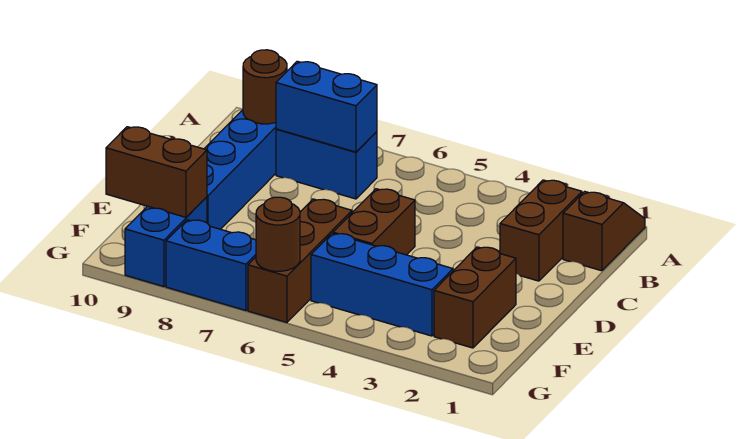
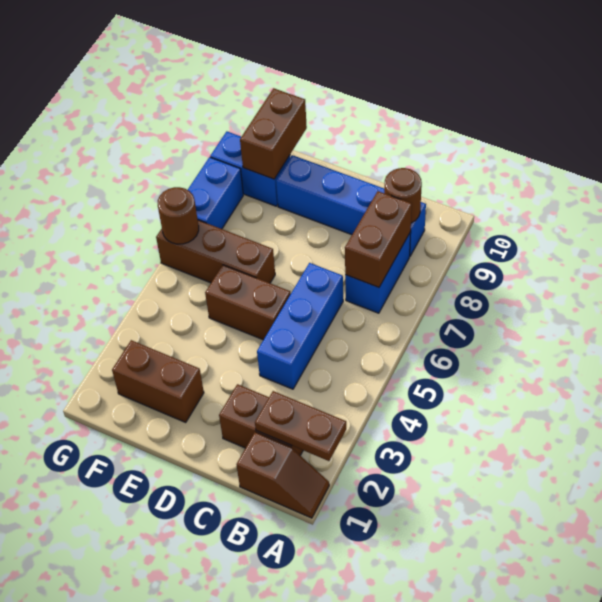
none -> brown 1x2 plate [255,391,346,461]
blue 1x2 brick [276,61,377,152] -> brown 1x2 brick [345,191,412,287]
blue 1x3 brick [311,233,453,336] -> blue 1x3 brick moved to [257,263,343,389]

